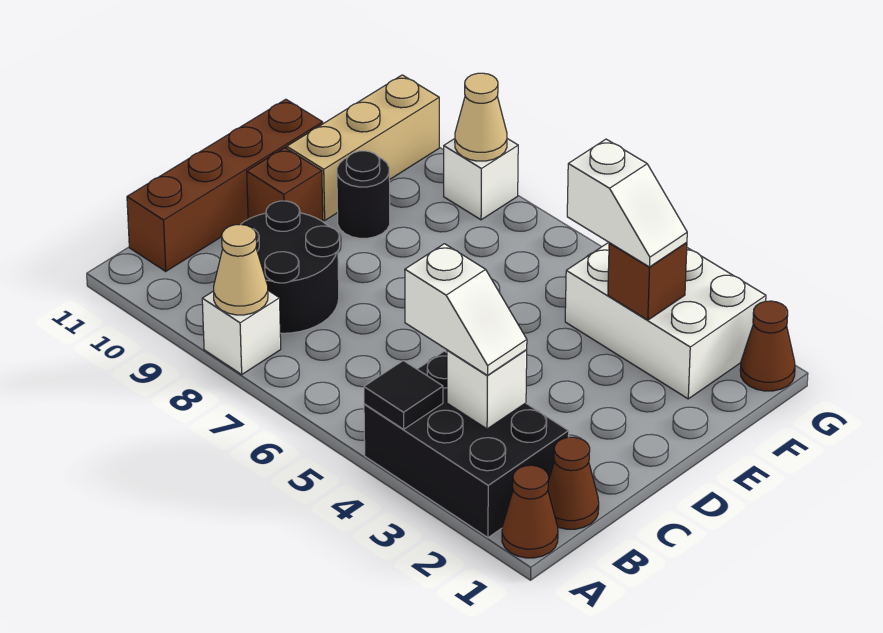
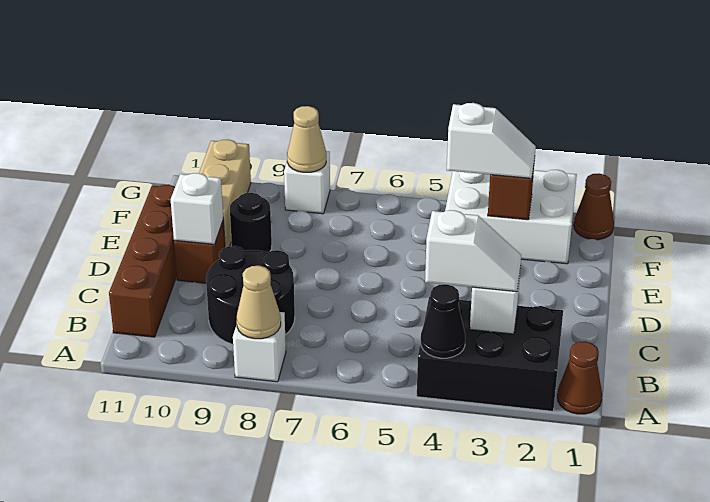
black 1x1 tile [364,361,443,429] -> black 1x1 cone [421,284,465,358]
brown 1x1 cone [548,437,599,529] -> none
none -> white 1x1 brick [171,173,223,244]

